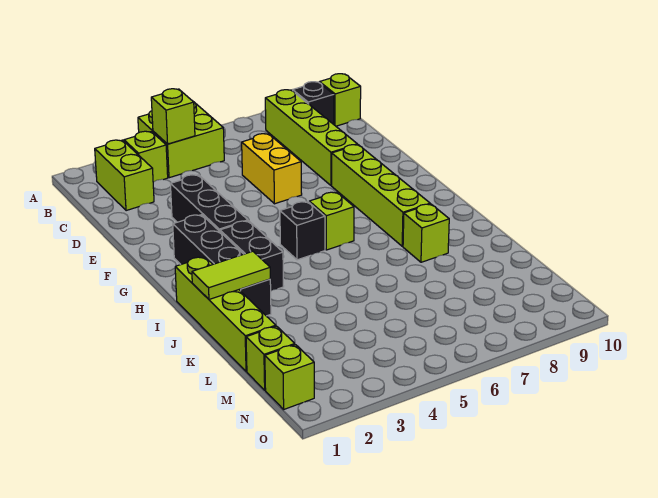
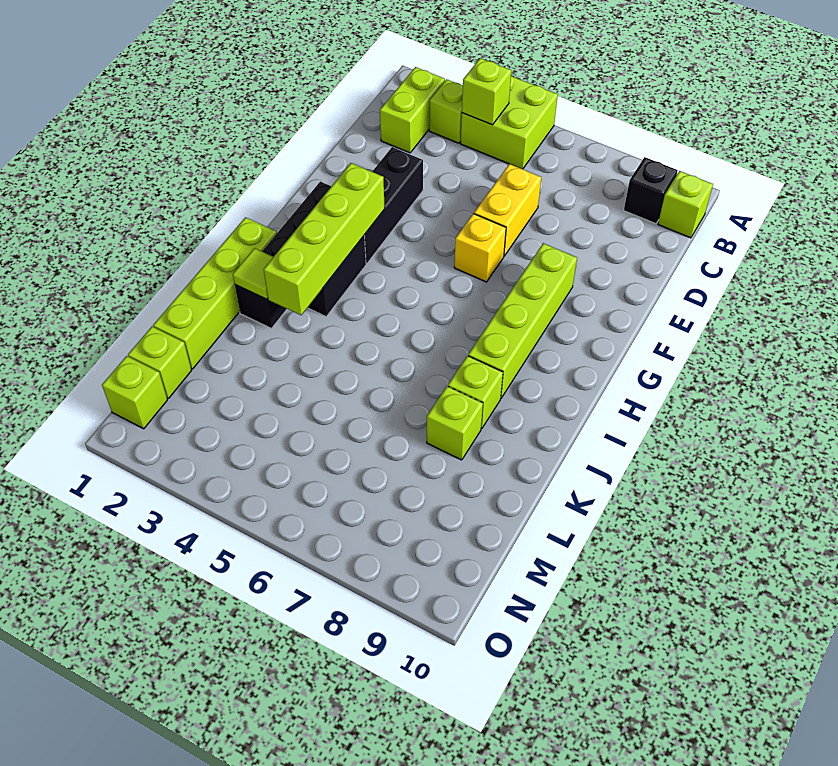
lime 1x4 brick [265,90,357,186] -> lime 1x4 brick moved to [264,163,385,315]
none -> yellow 1x1 brick [454,214,506,282]
black 1x1 brick [280,202,325,260] -> none
lime 1x1 brick [309,192,354,250] -> lime 1x1 brick moved to [427,386,483,460]
lime 1x2 tile [192,251,270,299] -> lime 1x1 tile [233,248,273,299]

